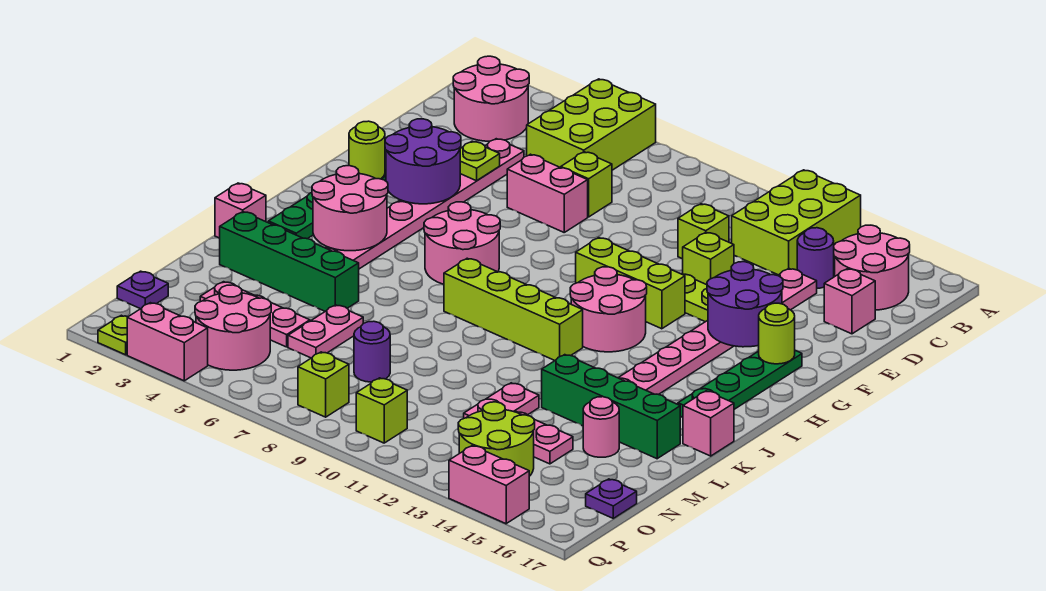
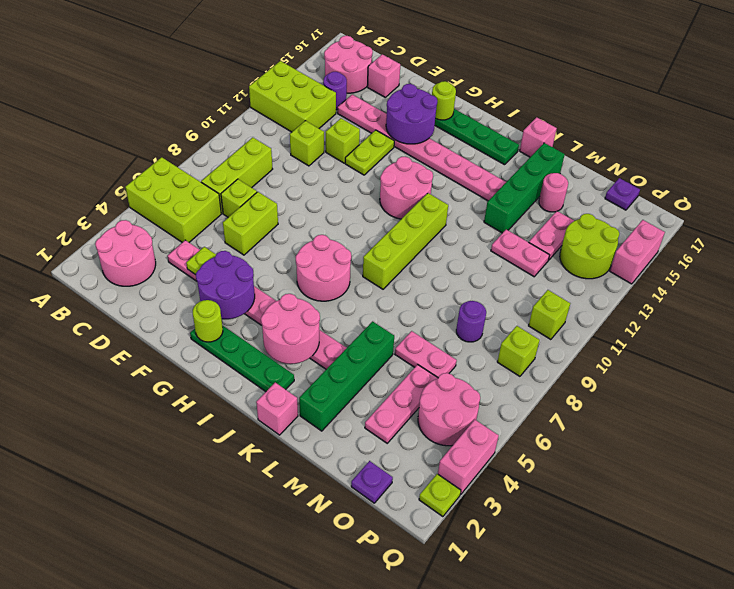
pink 1x2 brick [507,154,588,232] -> lime 1x2 brick [223,192,278,255]
lime 1x3 brick [576,238,685,329] -> lime 1x3 brick moved to [201,138,272,213]

